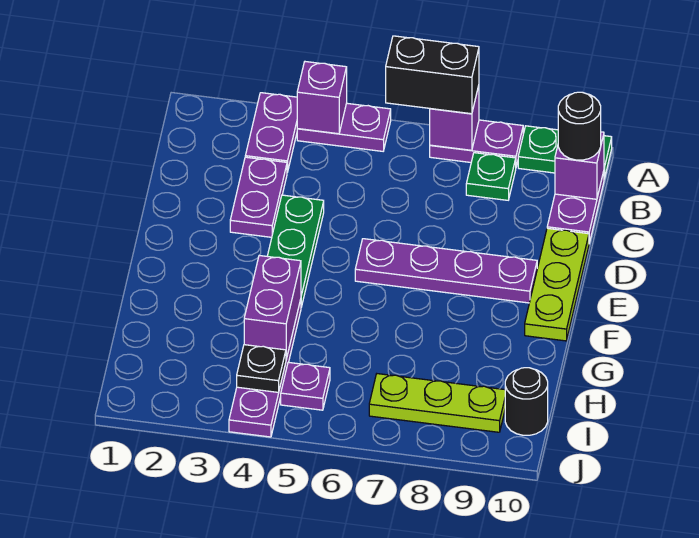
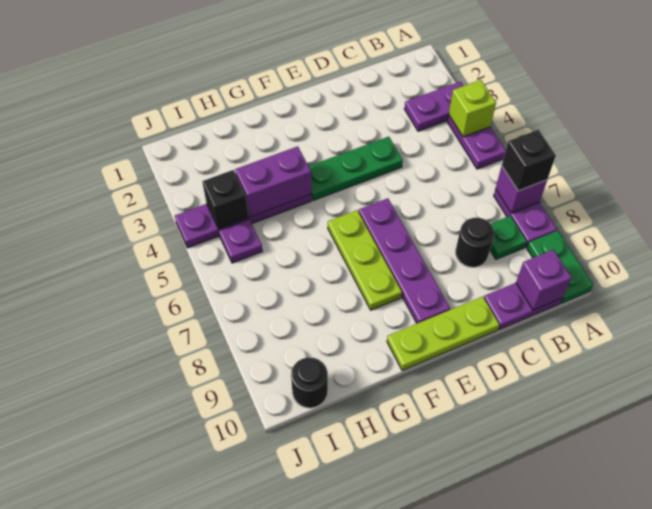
purple 1x1 brick [297,62,347,134] -> lime 1x1 brick [449,80,496,137]
black 1x2 brick [386,36,479,114] -> black 1x1 brick [502,130,556,191]
black 1x1 round brick [558,92,601,160] -> black 1x1 round brick moved to [456,218,494,267]
purple 1x2 plate [230,157,287,237] -> none
black 1x1 plate [237,345,286,392] -> black 1x1 brick [202,170,249,229]
lime 1x3 plate [369,374,505,432] -> lime 1x3 plate moved to [328,210,402,310]

